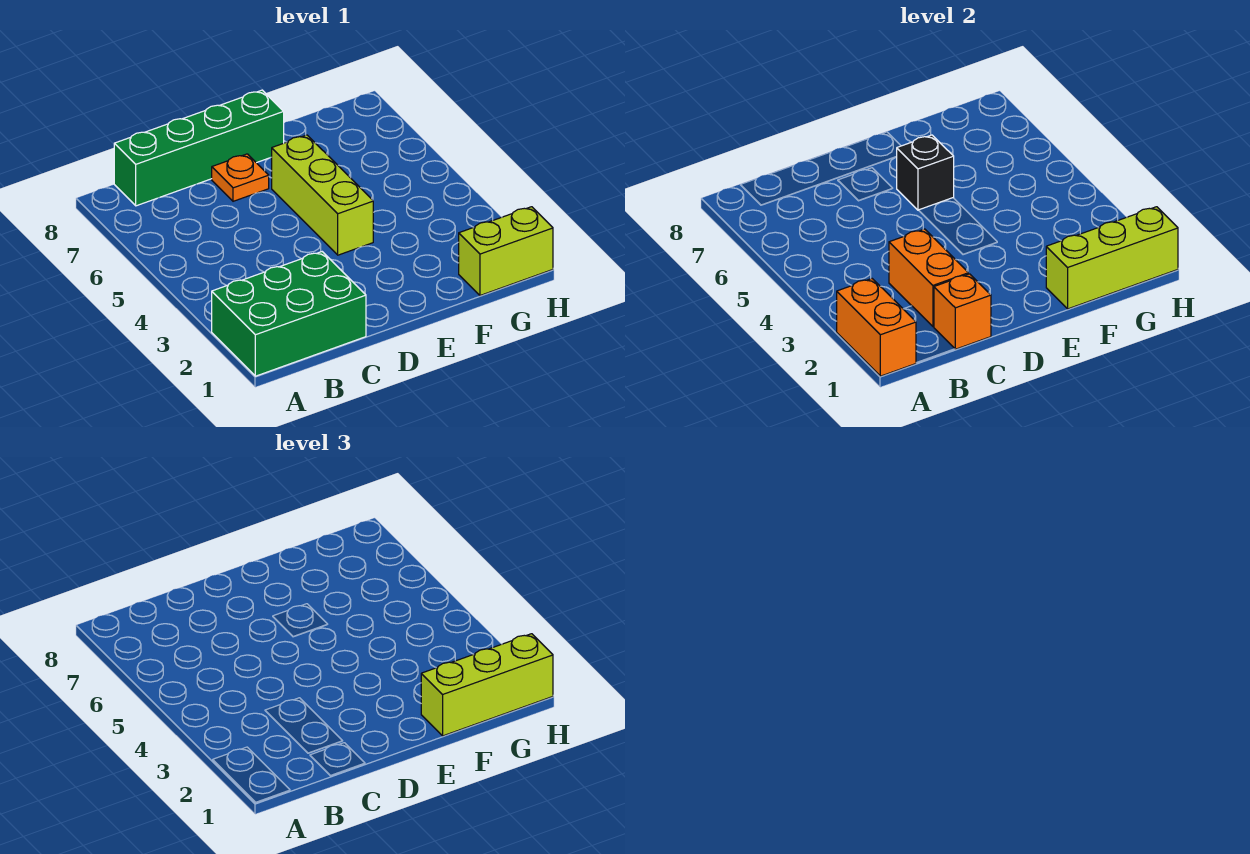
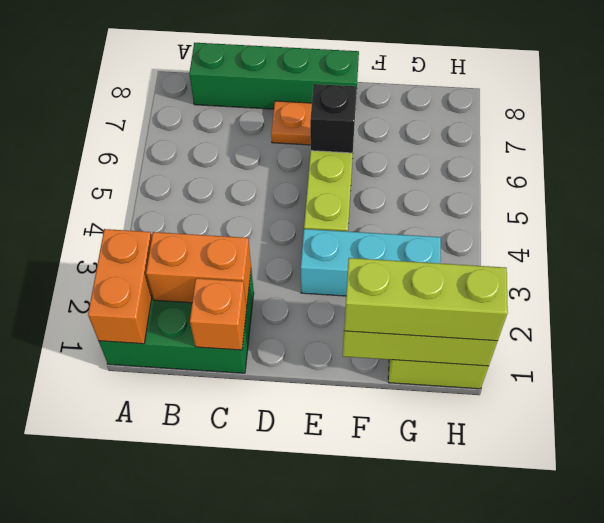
orange 1x2 brick [889,229,968,326] -> orange 1x2 brick turned to [146,232,251,306]
none -> cyan 1x3 brick [301,229,441,296]

